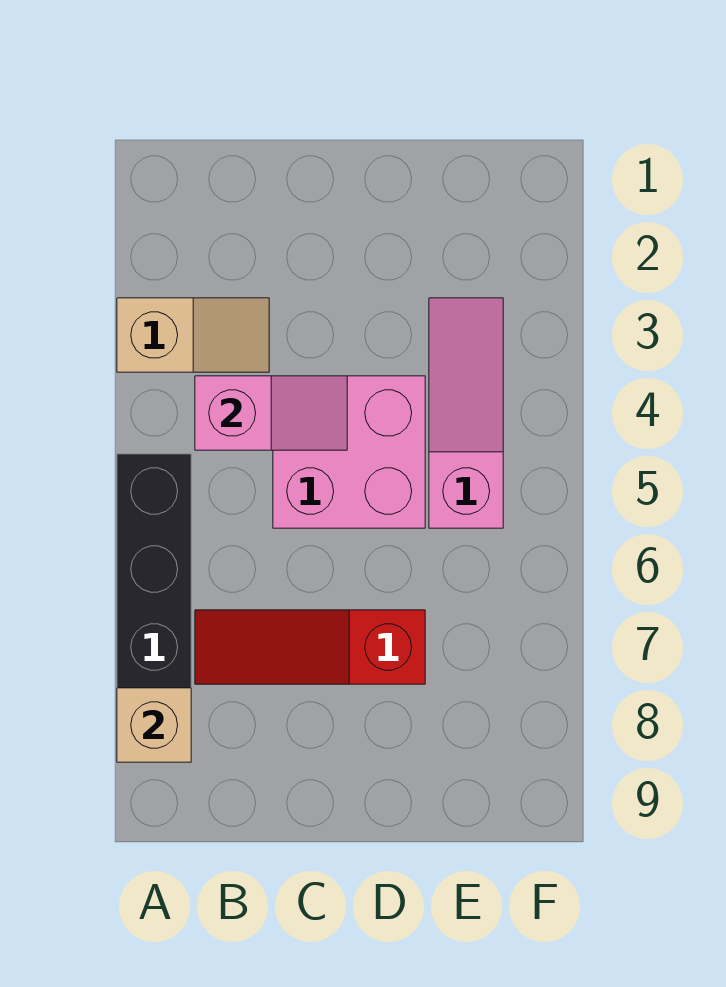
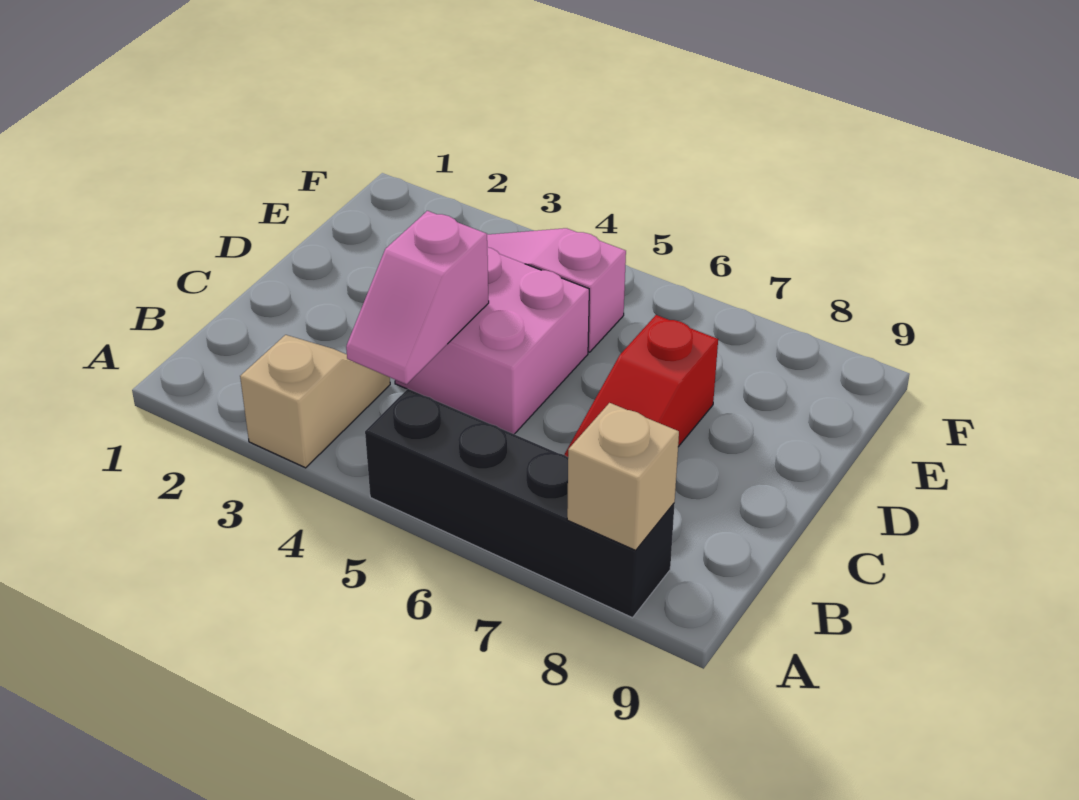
pink 1x2 slope [195,376,347,450] -> pink 1x2 slope turned to [346,211,489,384]

